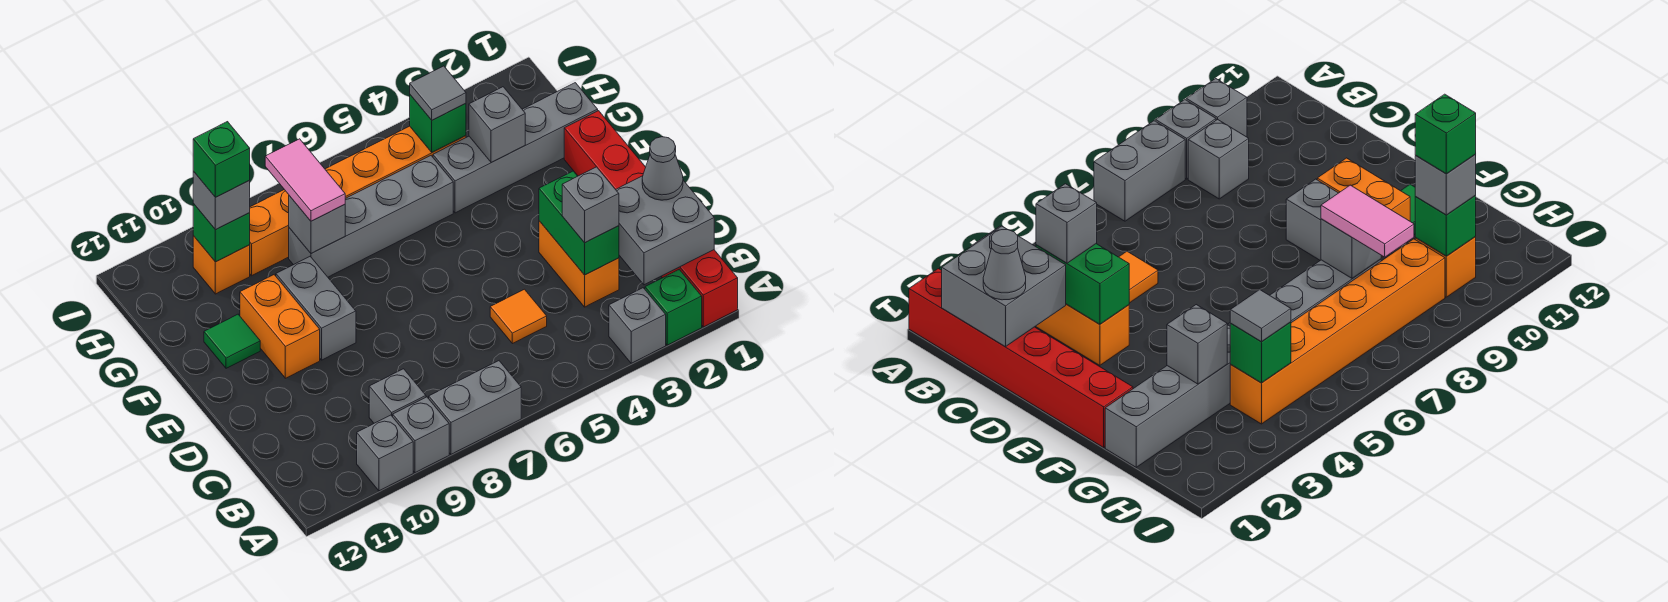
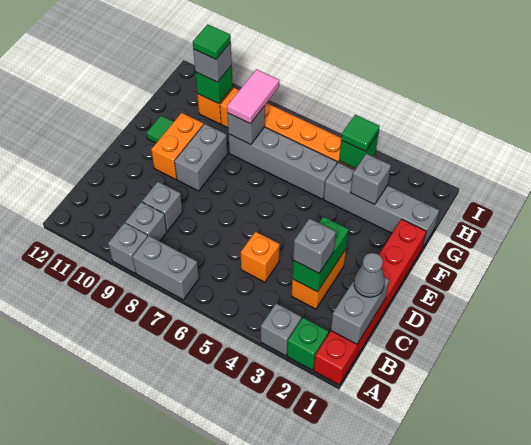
grey 1x1 brick [357,415,413,491] -> grey 1x1 brick moved to [142,182,183,231]
grey 2x2 brick [616,176,714,285] -> grey 1x2 brick [331,277,389,344]
orange 1x1 tile [490,289,547,344] -> orange 1x1 brick [241,232,280,282]
grey 1x1 tile [410,66,466,120] -> green 1x1 tile [341,115,380,152]
green 1x1 brick [193,122,250,197] -> green 1x1 tile [193,24,231,59]

